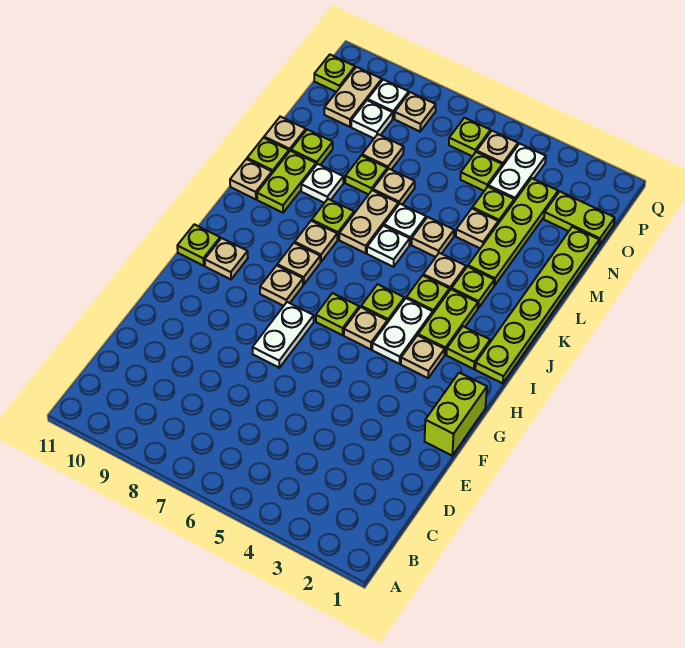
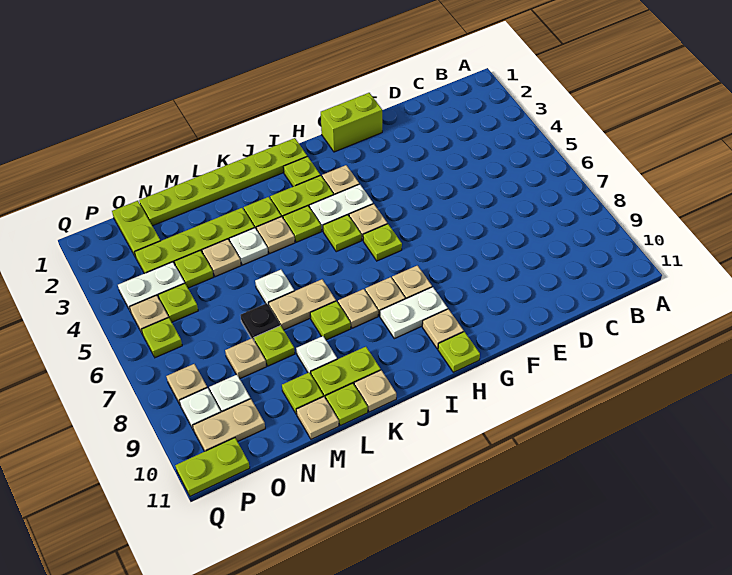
white 1x2 plate [252,302,314,368] -> white 1x2 plate moved to [380,287,448,339]
white 1x1 plate [367,226,410,267] -> white 1x1 plate moved to [229,228,268,265]
tan 1x1 plate [412,217,454,257] -> none
tan 1x1 plate [373,169,415,205] -> black 1x1 plate [241,303,280,340]
lime 1x1 plate [314,55,355,92] -> lime 1x2 plate [175,438,250,496]

